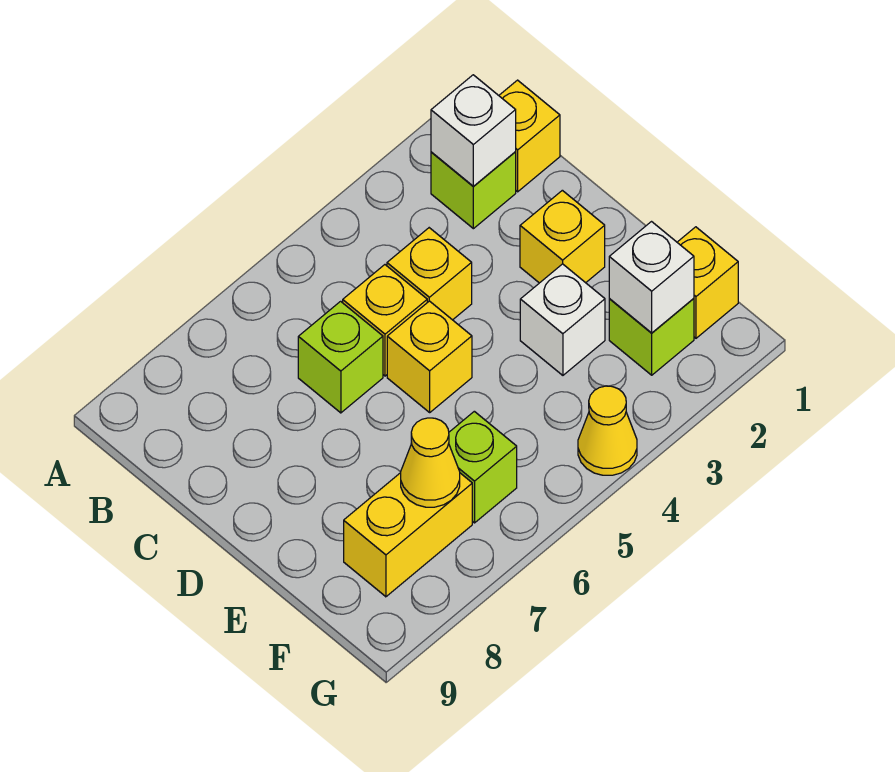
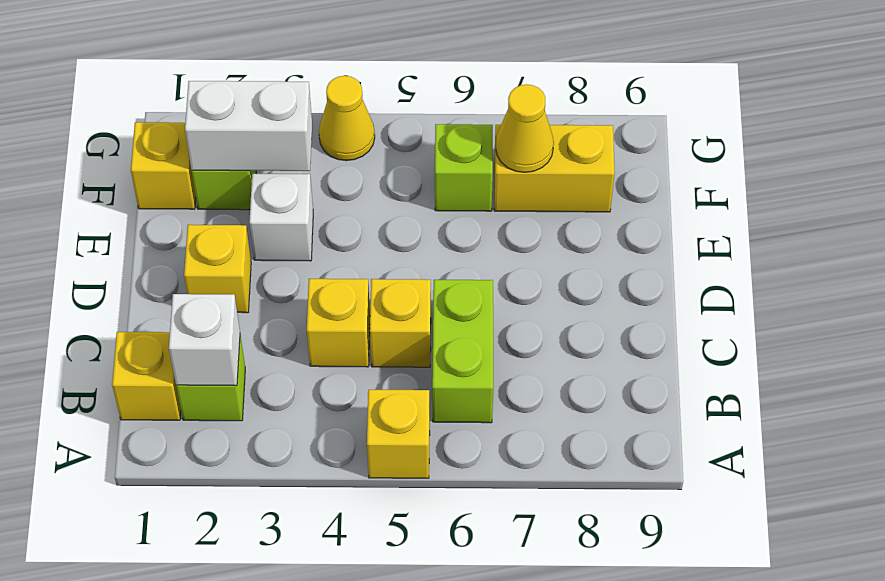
lime 1x1 brick [298,301,383,413] -> lime 1x2 brick [432,280,493,423]
yellow 1x1 brick [387,301,472,412] -> yellow 1x1 brick moved to [367,390,430,478]
white 1x1 brick [609,222,694,333] -> white 1x2 brick [185,81,312,171]

